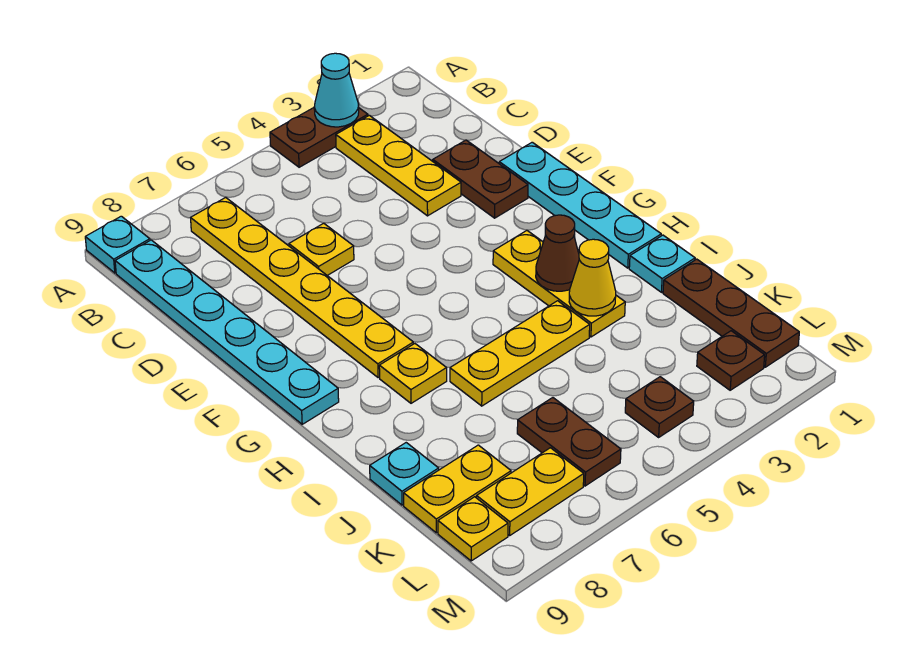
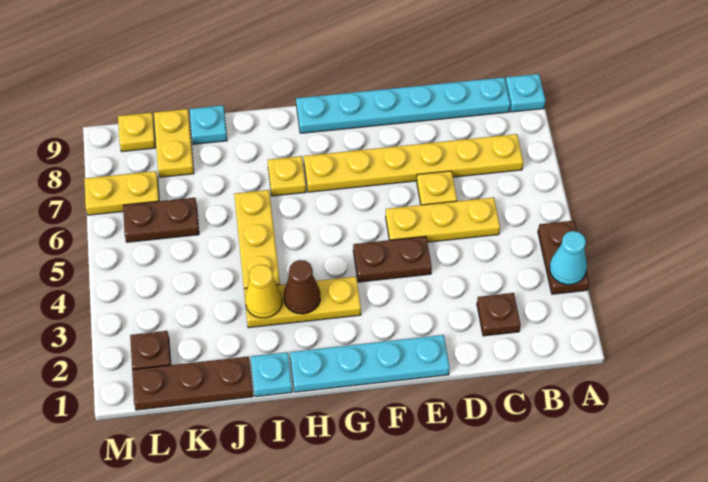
yellow 1x3 plate [336,115,461,216] -> yellow 1x3 plate moved to [386,197,500,242]
brown 1x2 plate [433,140,528,218] -> brown 1x2 plate moved to [353,236,432,282]
brown 1x1 plate [625,377,694,437] -> brown 1x1 plate moved to [477,293,521,336]
yellow 1x2 plate [477,448,584,535] -> yellow 1x2 plate turned to [84,171,159,215]

